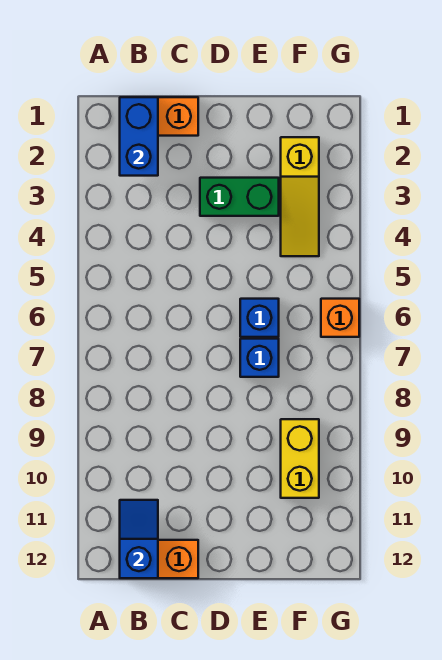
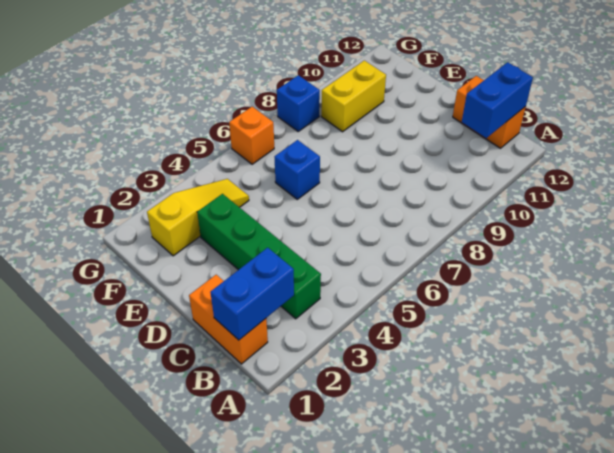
blue 1x2 slope [120,500,158,578] -> blue 1x2 brick [462,62,533,138]
green 1x2 brick [200,178,279,216] -> green 1x4 brick [197,194,321,319]
blue 1x1 brick [240,339,279,377] -> blue 1x1 brick moved to [277,75,320,131]

